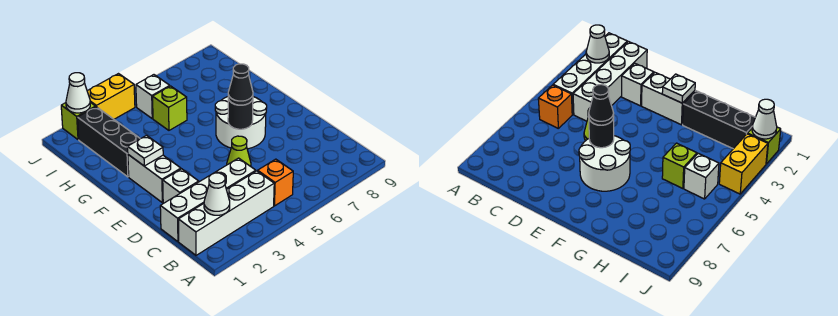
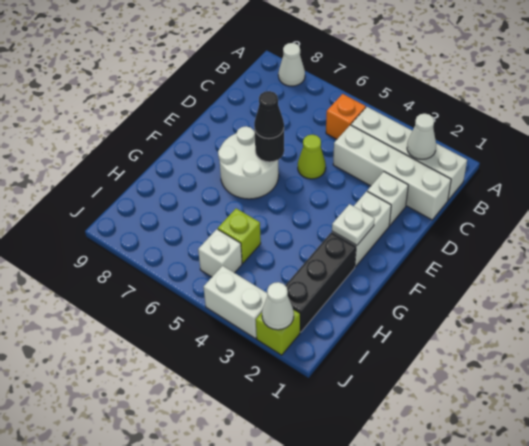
none -> white 1x1 cone [278,43,305,86]
yellow 1x2 brick [87,74,135,119] -> white 1x2 brick [204,266,268,338]

